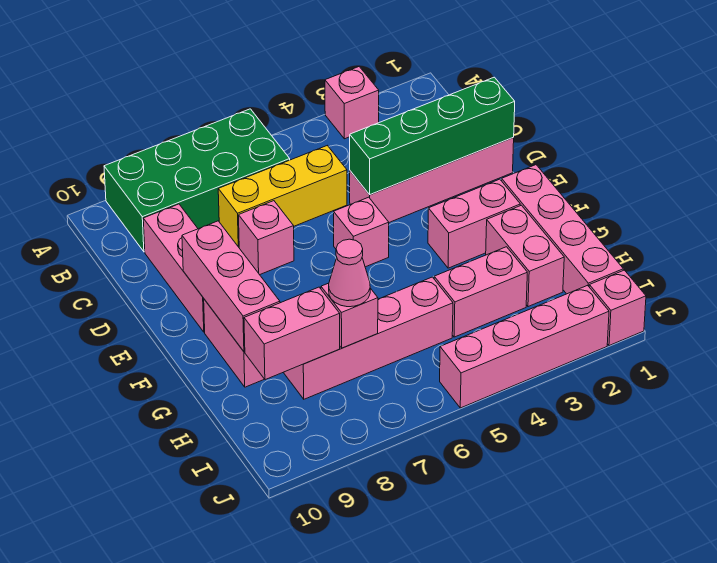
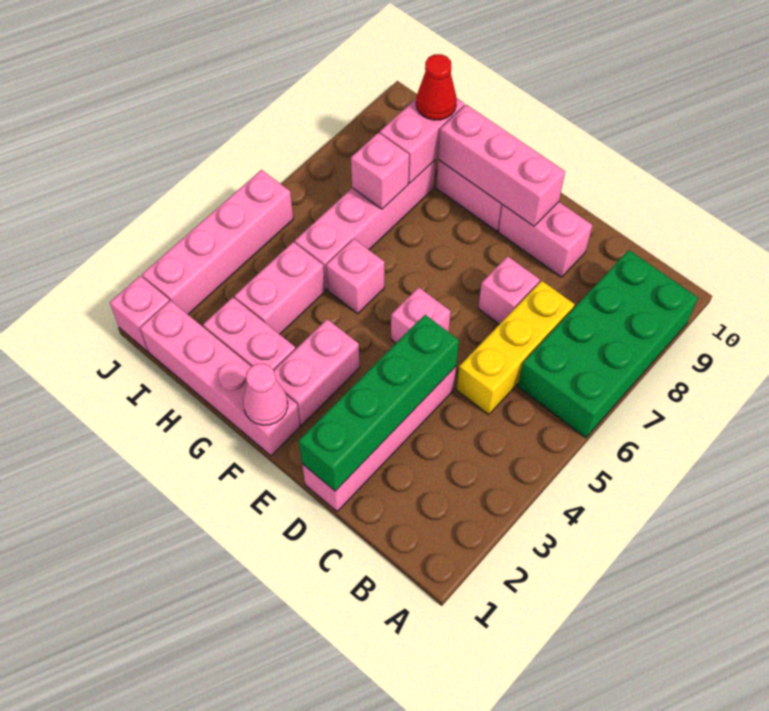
pink 1x1 brick [325,67,379,139] -> pink 1x1 brick moved to [326,239,384,314]
pink 1x3 brick [143,204,205,332] -> pink 1x2 brick [498,202,592,277]
pink 1x1 cone [329,239,370,307] -> pink 1x1 cone moved to [243,363,288,425]
none -> red 1x1 cone [416,54,457,120]

